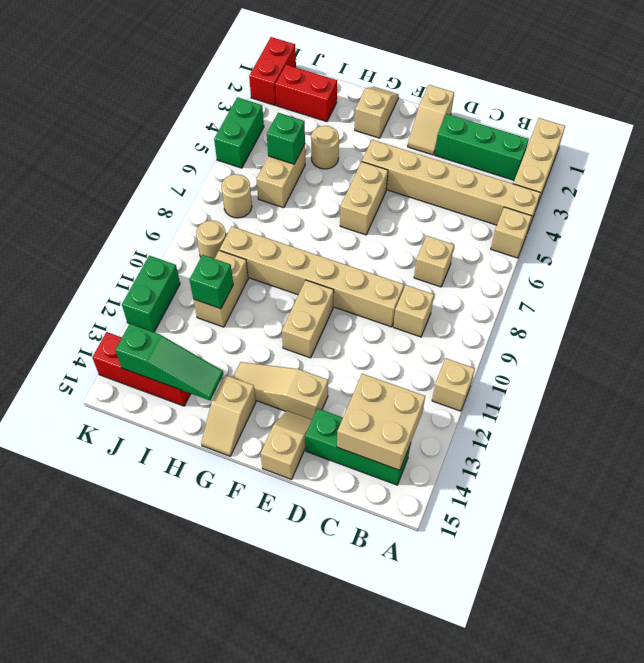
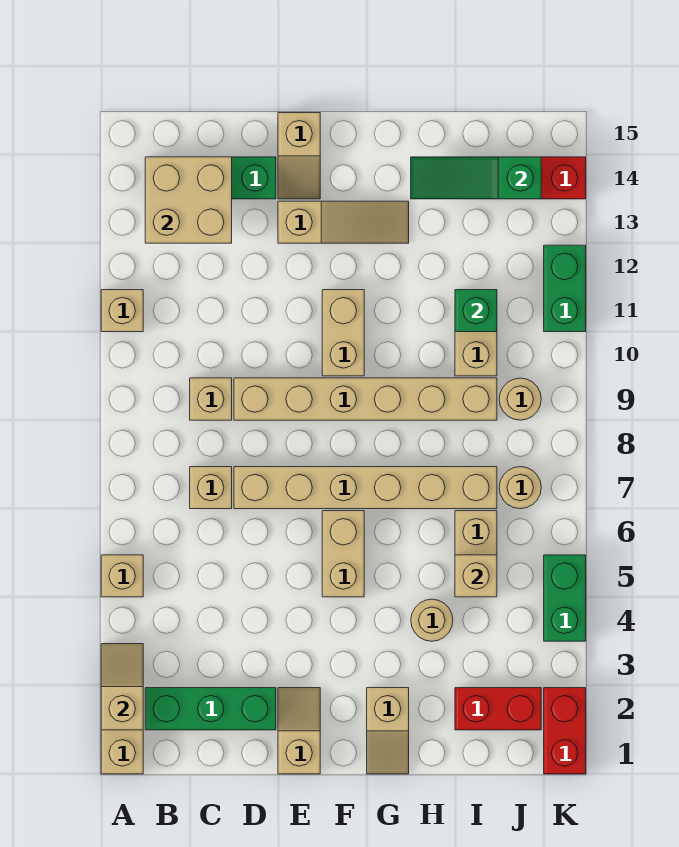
tan 1x6 brick [362,140,541,230] -> tan 1x6 brick moved to [234,467,497,509]
tan 1x2 slope [201,375,256,456] -> tan 1x2 slope moved to [101,644,143,730]
green 1x1 brick [267,113,305,164] -> tan 1x1 brick [455,555,497,597]

